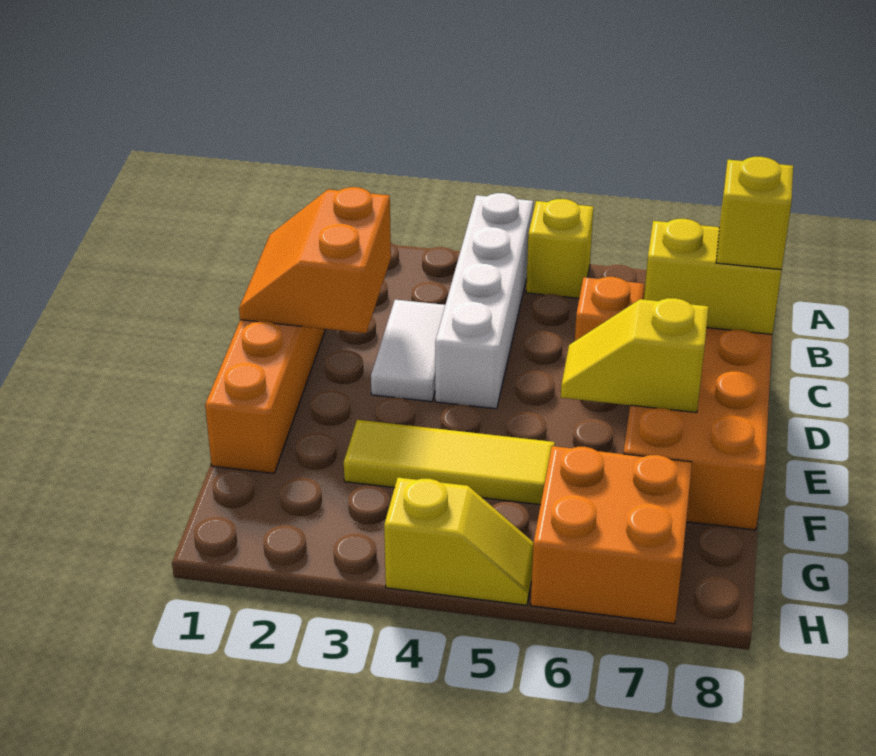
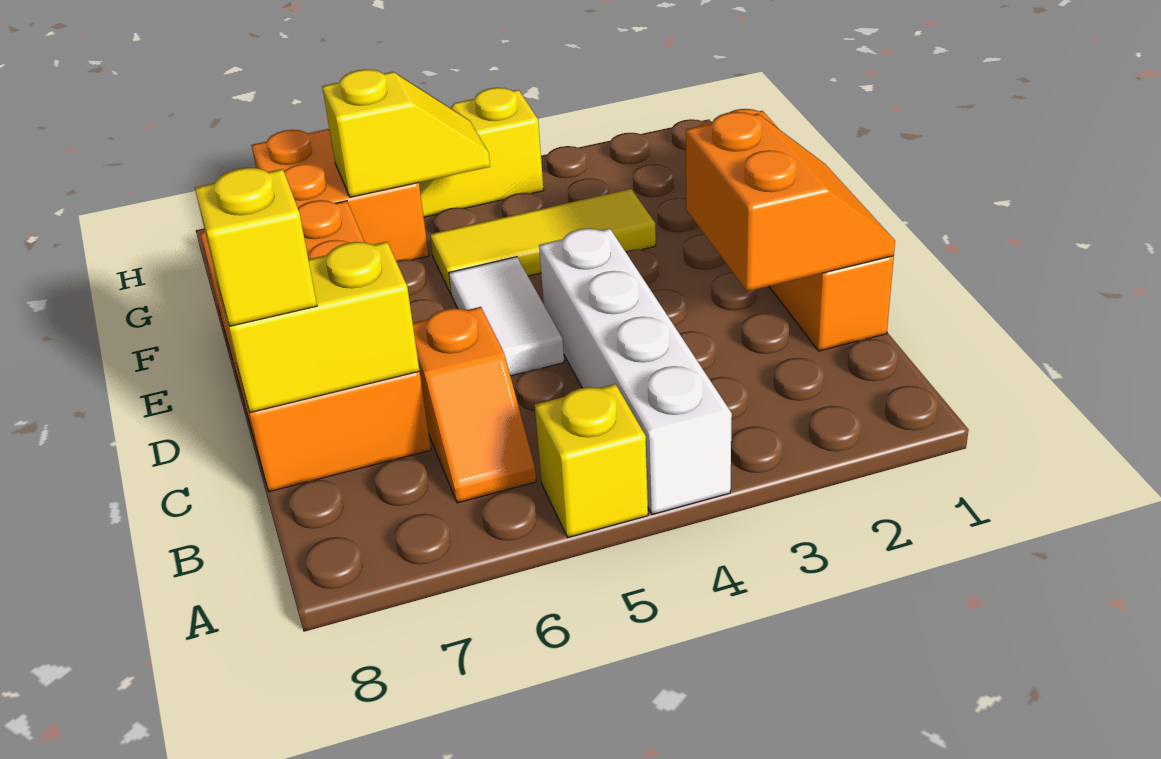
white 1x2 tile [371,300,445,402] -> white 1x2 tile moved to [449,257,564,376]
yellow 1x2 slope [561,298,709,413] -> yellow 1x2 slope moved to [322,69,490,197]

